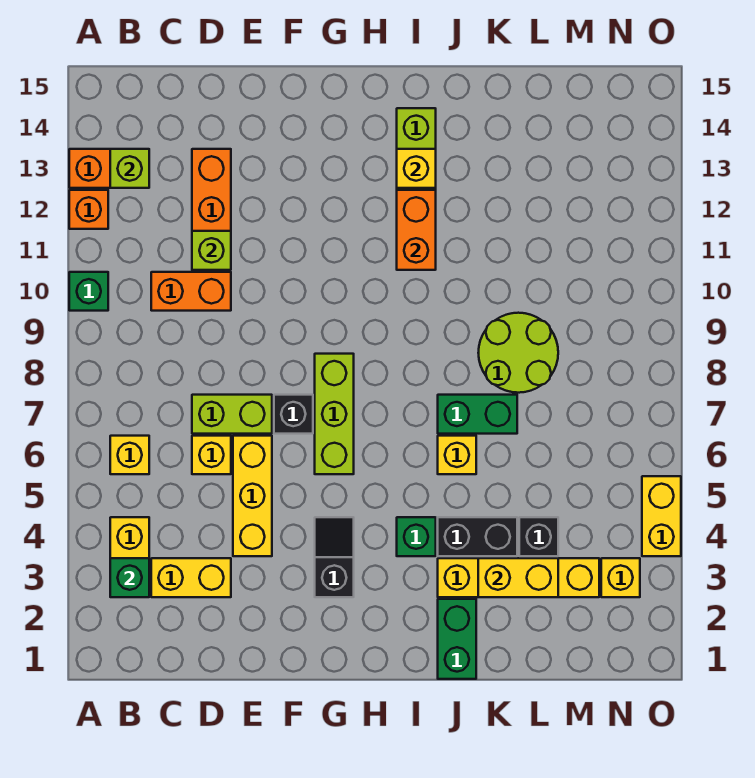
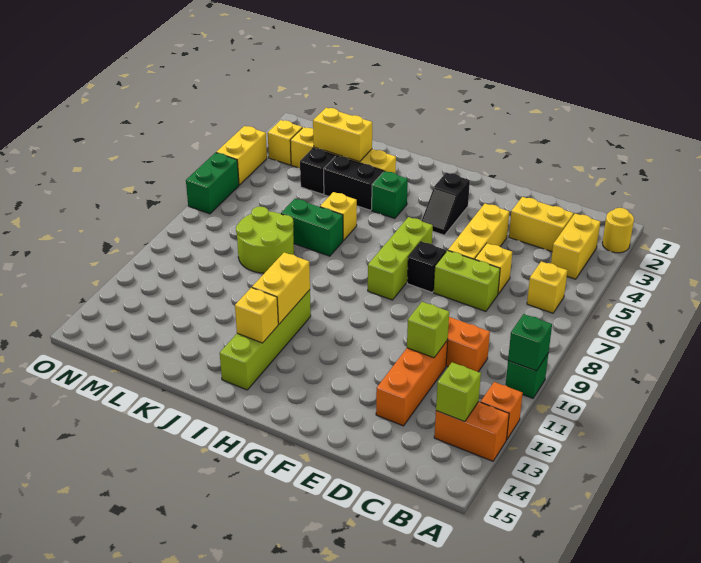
none -> yellow 1x1 round brick [602,208,634,253]
green 1x1 brick [110,558,149,597] -> green 1x1 brick moved to [508,314,552,371]
orange 1x2 brick [397,190,436,270] -> yellow 1x2 brick [252,252,310,324]
green 1x2 brick [438,599,476,679] -> green 1x2 brick moved to [186,153,239,214]

